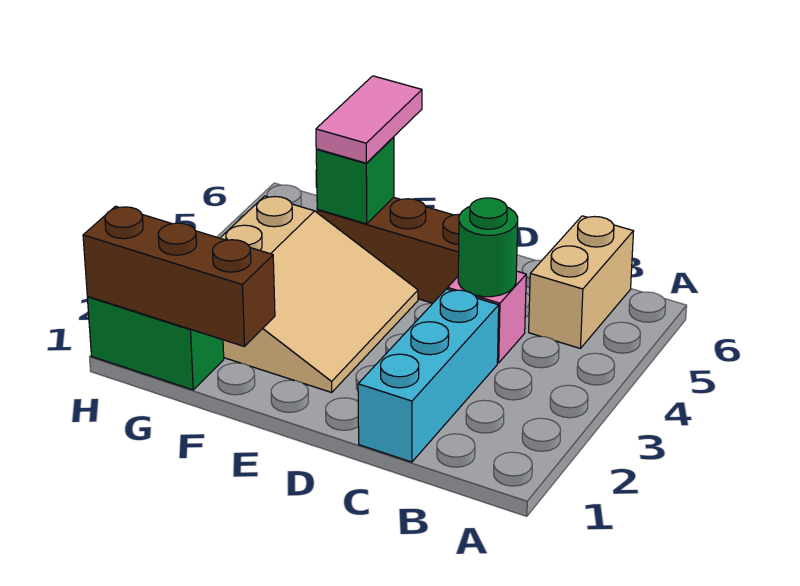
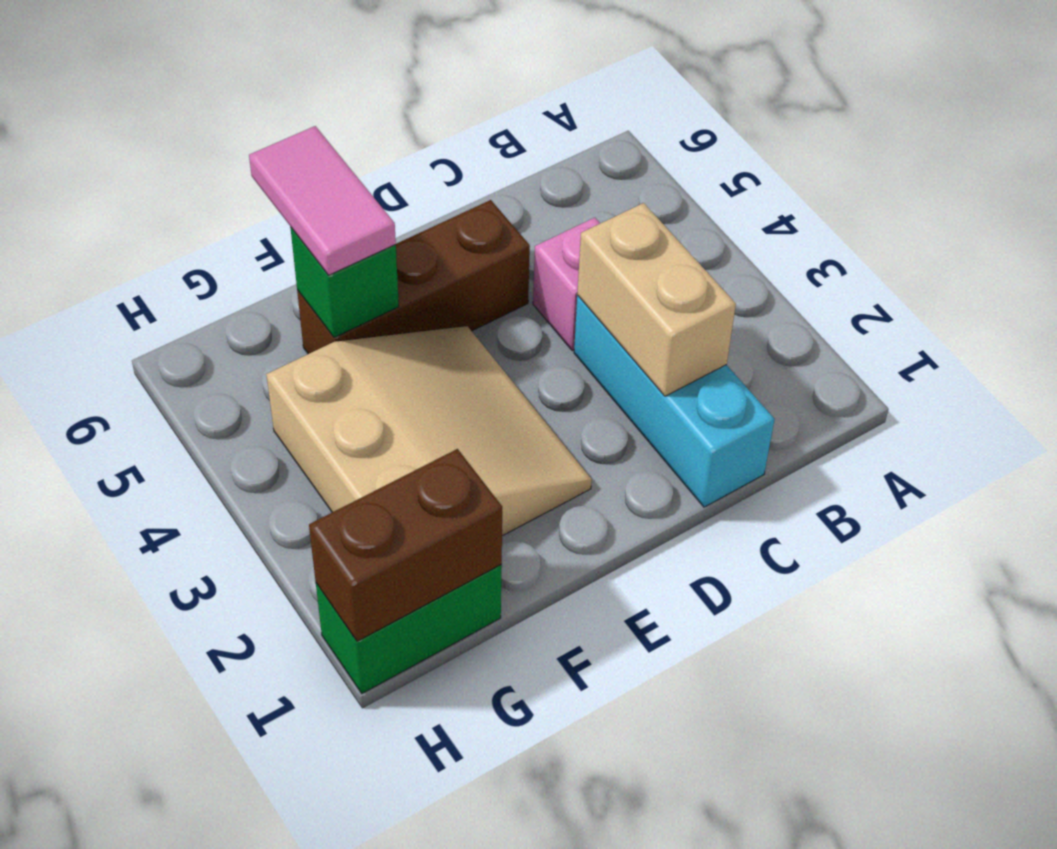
tan 1x2 brick [529,216,634,349] -> tan 1x2 brick moved to [577,203,736,396]
green 1x1 round brick [458,198,518,297] -> none
brown 1x3 brick [83,206,275,347] -> brown 1x2 brick [309,449,502,641]

